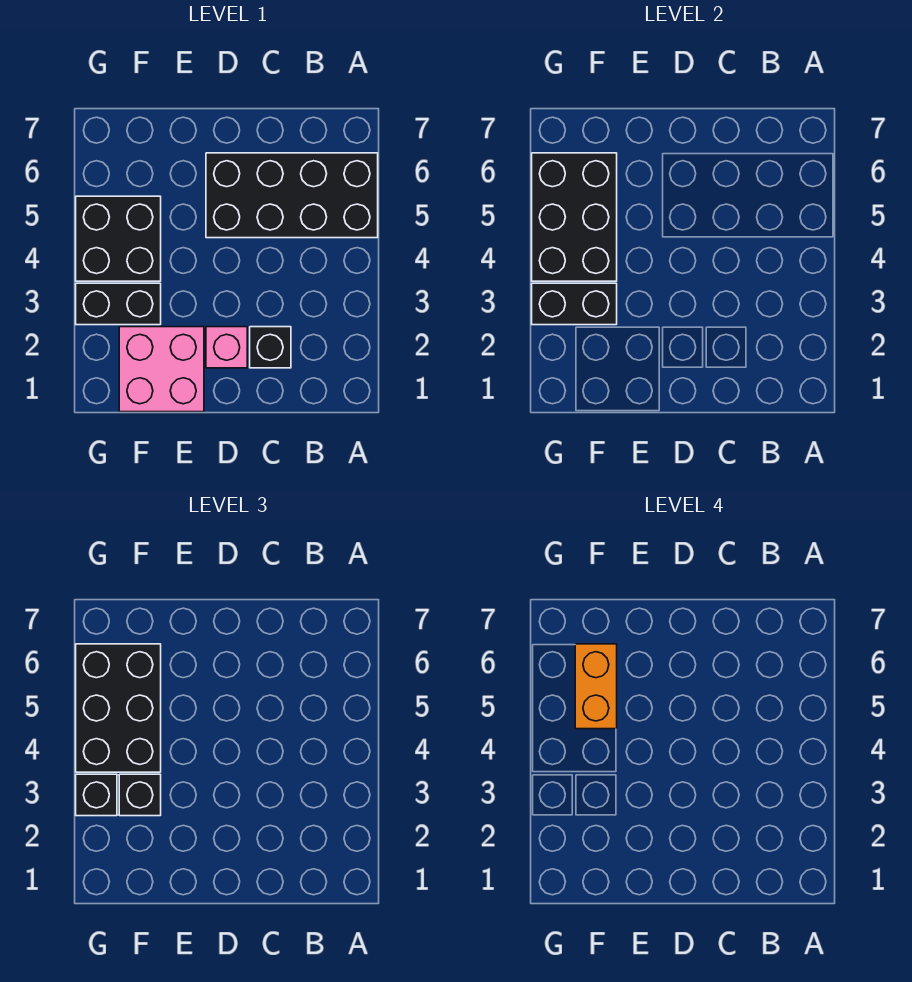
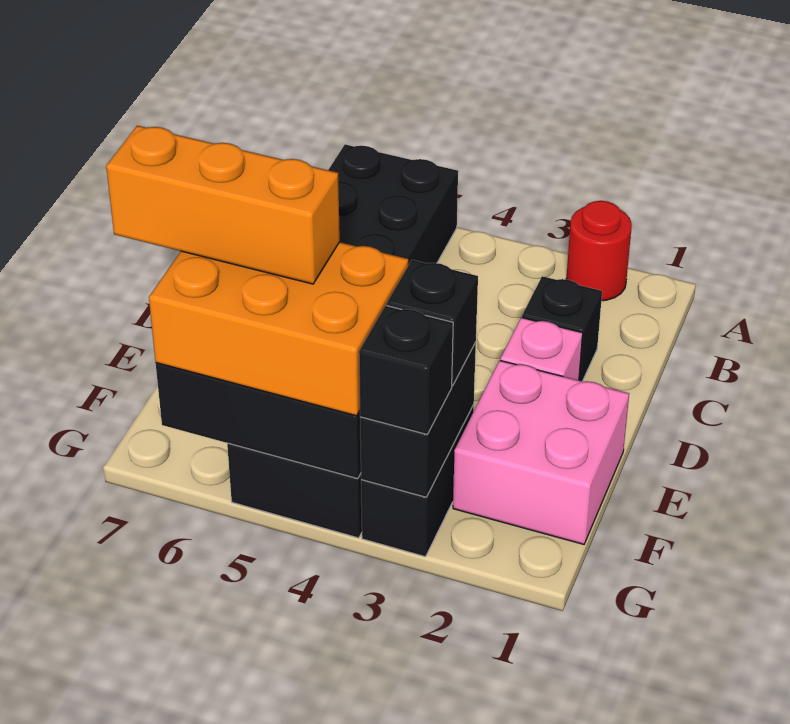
none -> red 1x1 round brick [566,201,632,301]
black 2x3 brick [76,644,161,772] -> orange 2x3 brick [149,242,408,416]
orange 1x2 brick [575,644,617,729] -> orange 1x3 brick [106,126,340,284]

